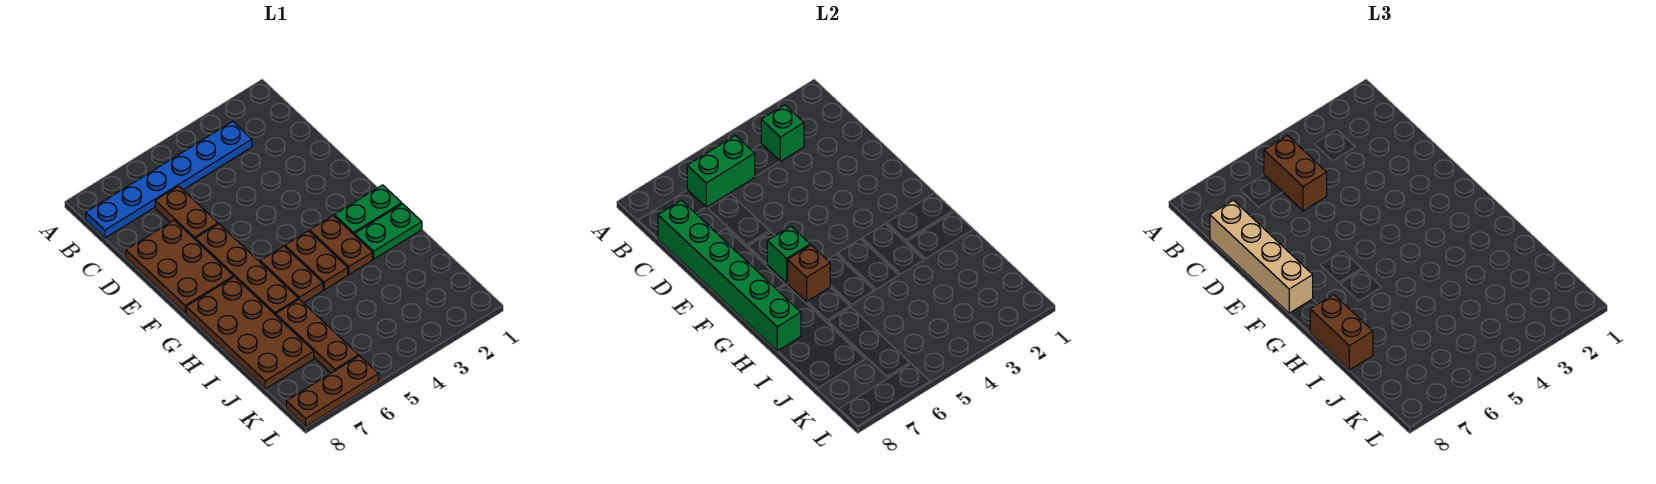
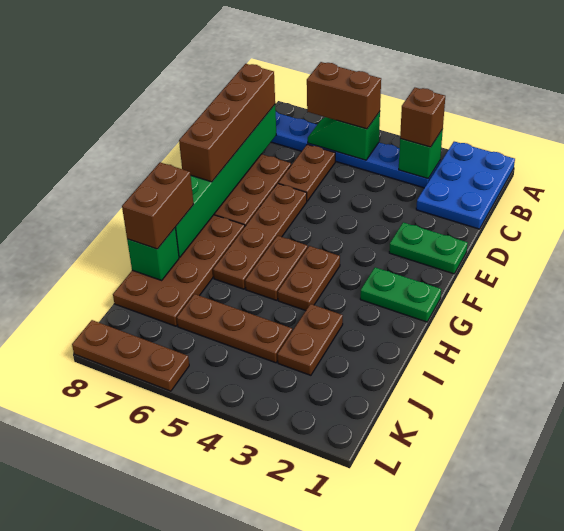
none -> blue 2x3 plate [416,142,515,229]
green 1x2 brick [687,135,755,207] -> green 1x2 slope [308,112,380,160]
brown 1x2 brick [1264,135,1327,211] -> brown 1x2 brick turned to [307,62,381,129]
tan 1x4 brick [1210,200,1313,313] -> brown 1x4 brick [179,64,275,182]
green 1x1 brick [767,226,810,283] -> green 1x1 brick moved to [127,228,179,280]
brown 1x2 plate [310,216,372,274] -> brown 1x2 plate moved to [277,304,343,375]
brown 1x1 brick [788,245,830,301] -> brown 1x1 brick moved to [400,88,445,147]
green 1x2 plate [354,204,422,259] -> green 1x2 plate moved to [389,222,468,274]
brown 1x3 plate [276,299,359,373] -> brown 1x3 plate turned to [177,294,292,363]

